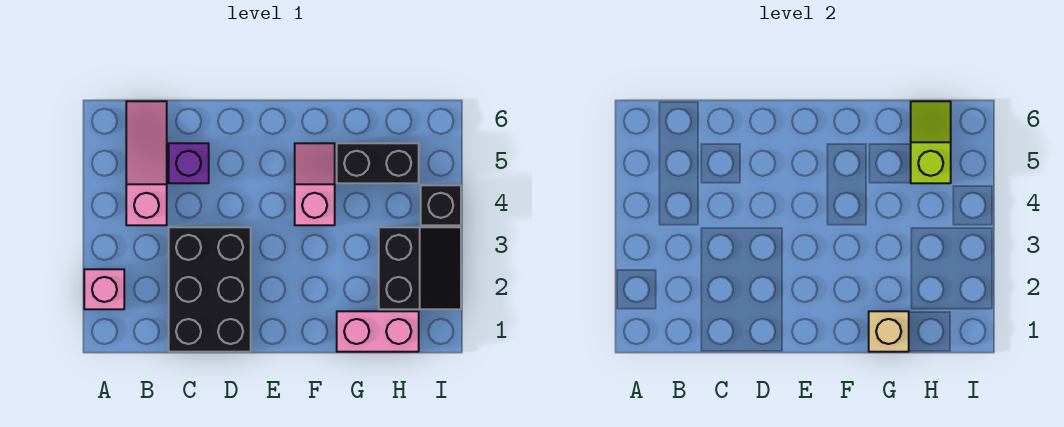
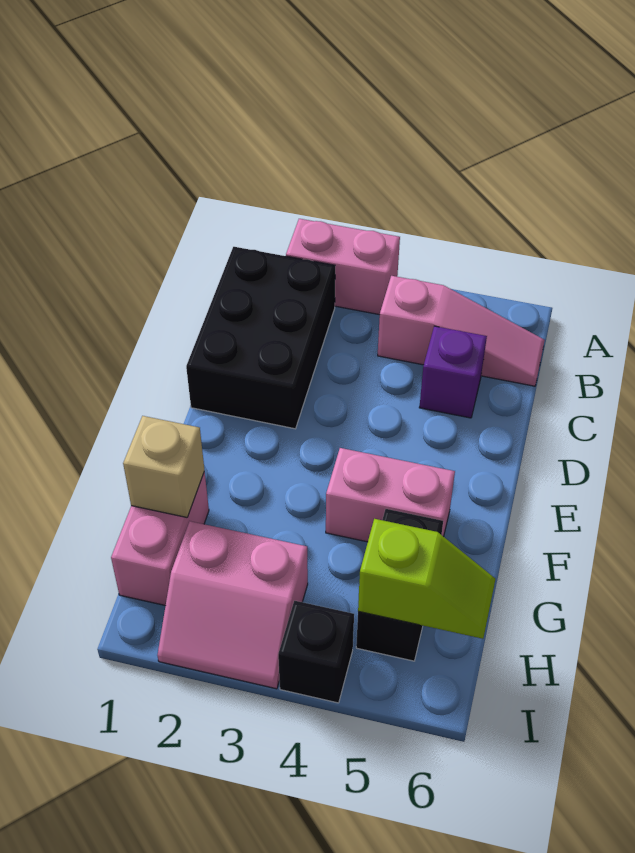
pink 1x1 brick [84,269,124,309] -> pink 1x2 brick [286,219,400,315]
black 2x3 brick [169,227,251,352] -> black 2x3 brick turned to [186,247,335,429]
pink 1x2 slope [295,143,335,225] -> pink 1x2 brick [326,448,455,542]
black 2x2 slope [379,227,461,309] -> pink 2x2 slope [158,521,308,689]

